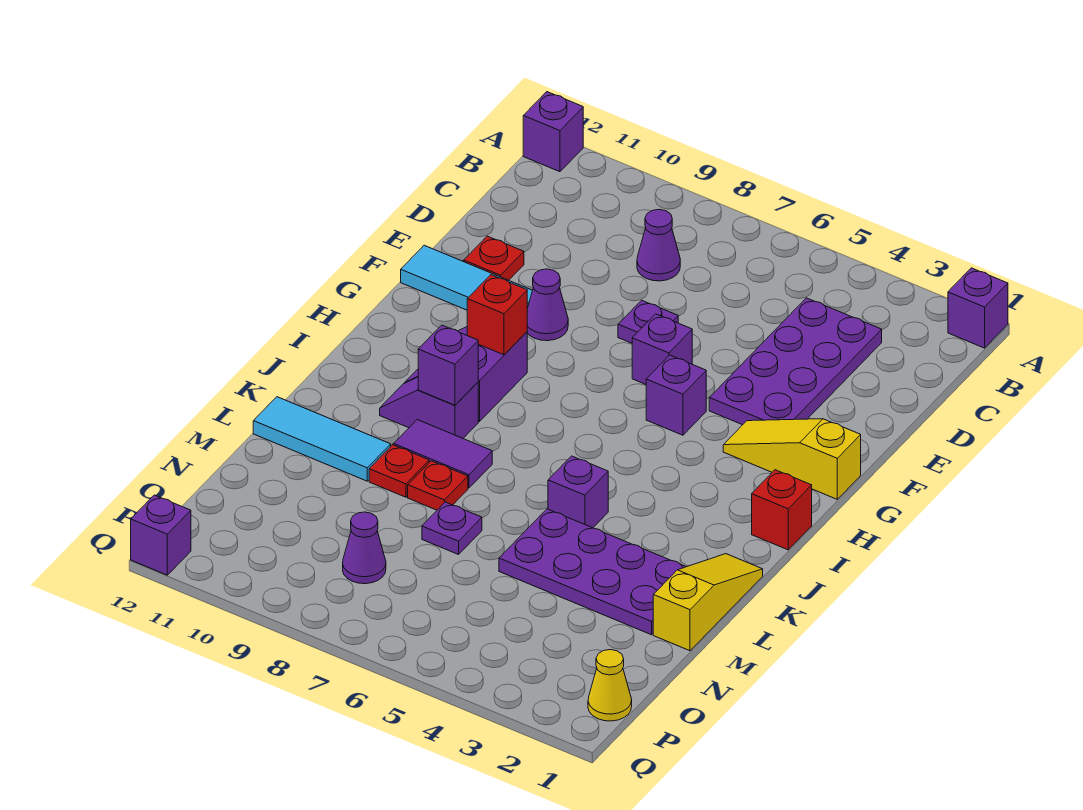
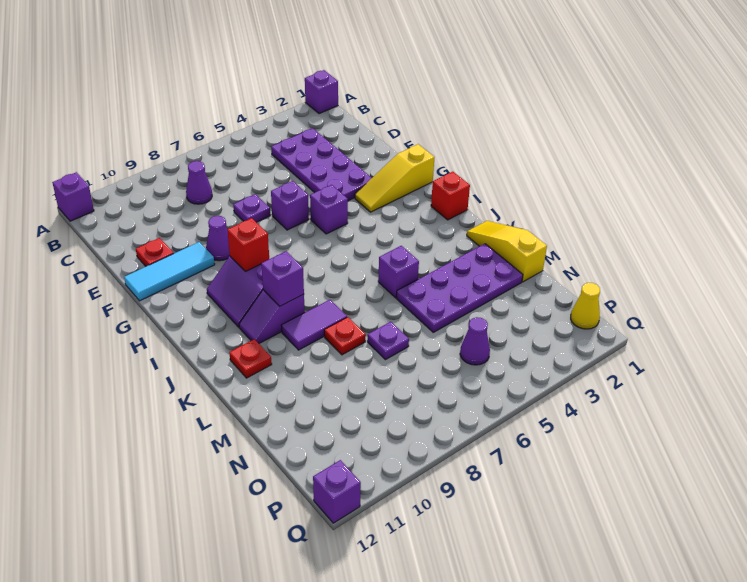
red 1x1 plate [369,445,429,497] -> red 1x1 plate moved to [229,339,272,378]
cyan 1x3 tile [253,397,391,481] -> none
purple 1x1 cone [343,512,386,584] -> purple 1x1 cone moved to [460,317,490,365]

